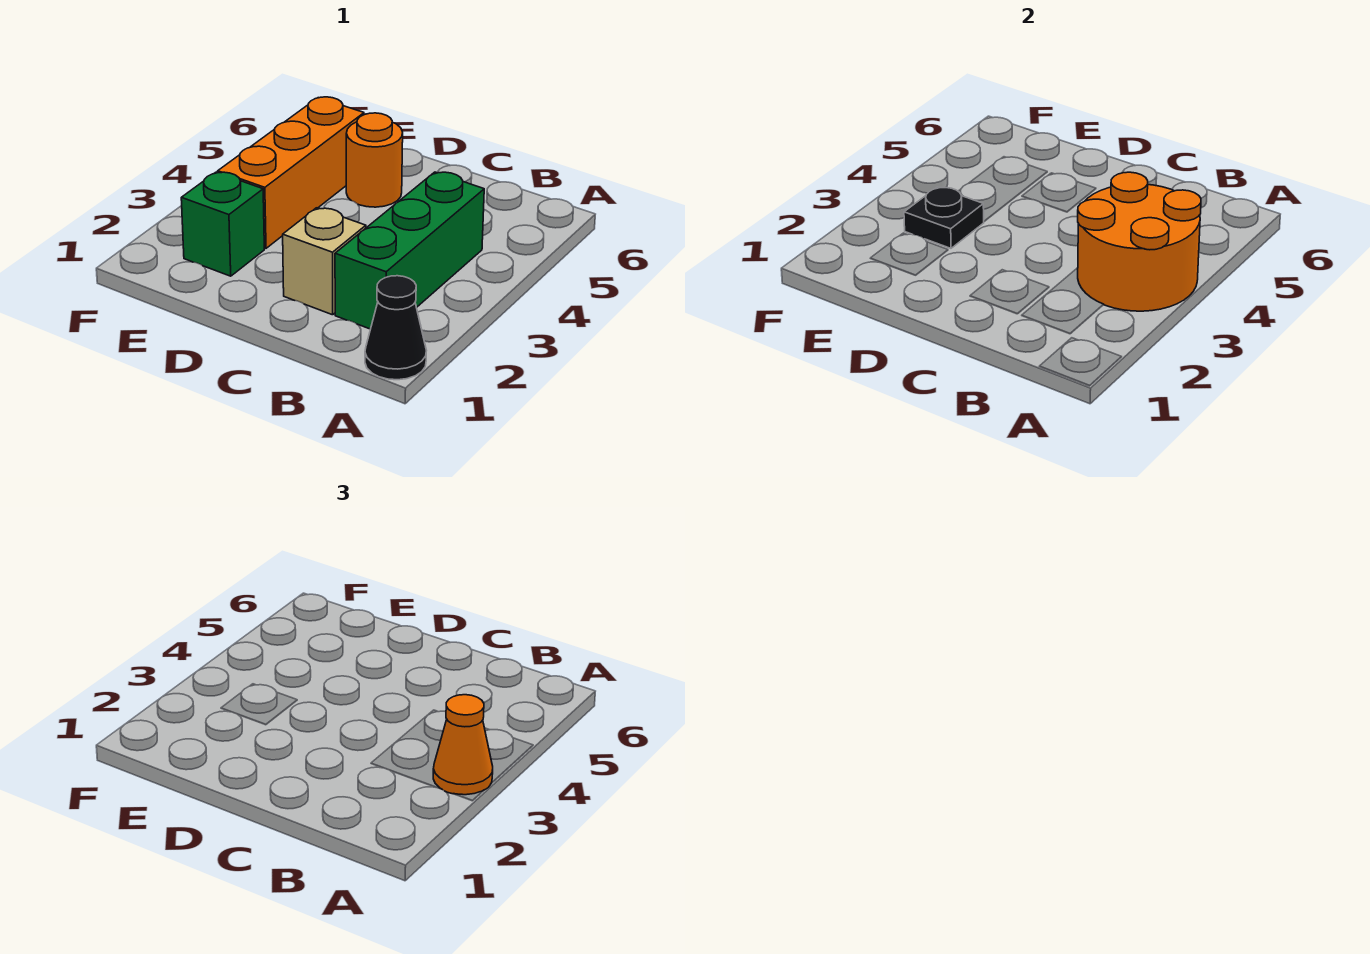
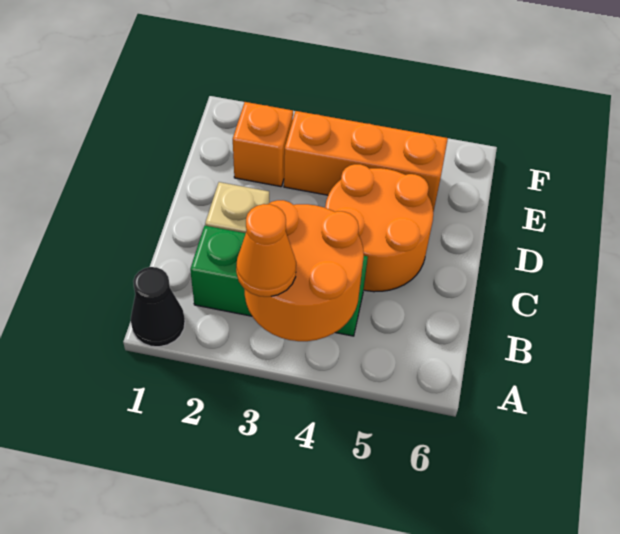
orange 1x1 round brick [346,113,403,207] -> orange 2x2 round brick [325,164,433,292]
green 1x1 brick [181,172,264,276] -> orange 1x1 brick [233,102,293,187]
black 1x1 plate [904,187,984,248] -> none

